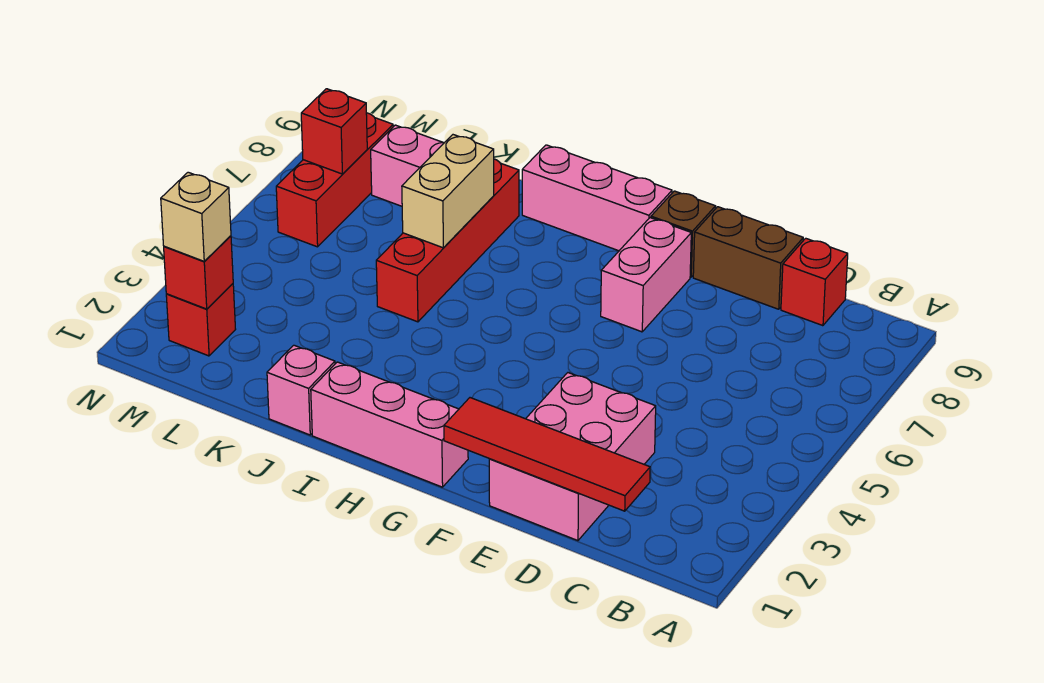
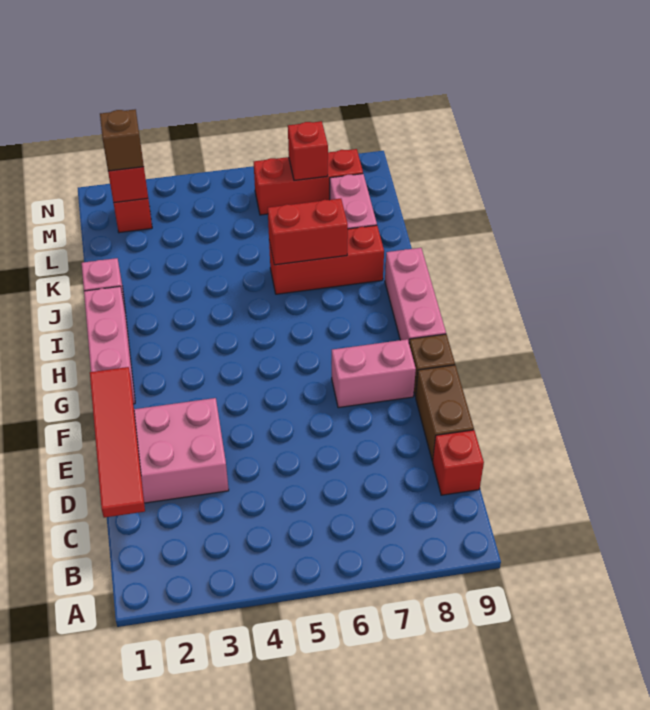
red 1x4 brick [376,159,519,322] -> red 1x3 brick [269,225,384,294]
tan 1x2 brick [402,135,494,248] -> red 1x2 brick [268,199,348,265]
tan 1x1 brick [161,172,231,261] -> brown 1x1 brick [100,109,144,171]

